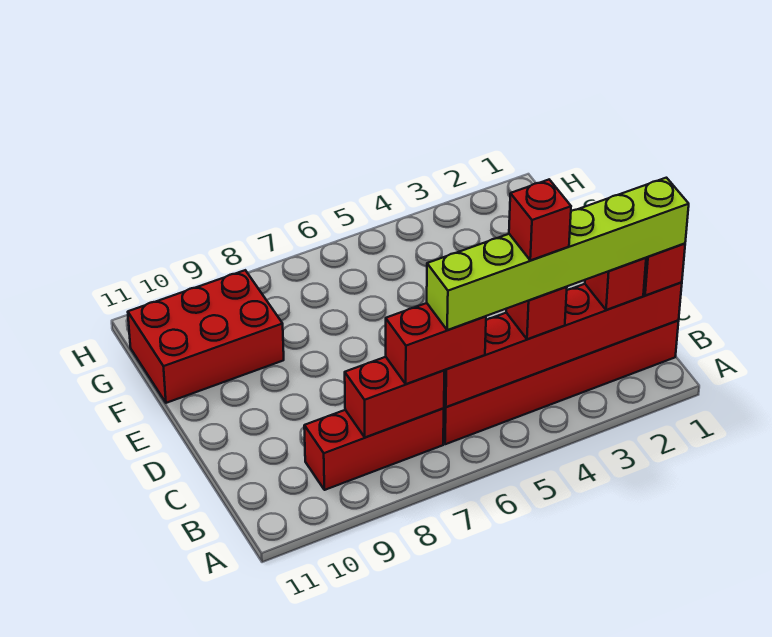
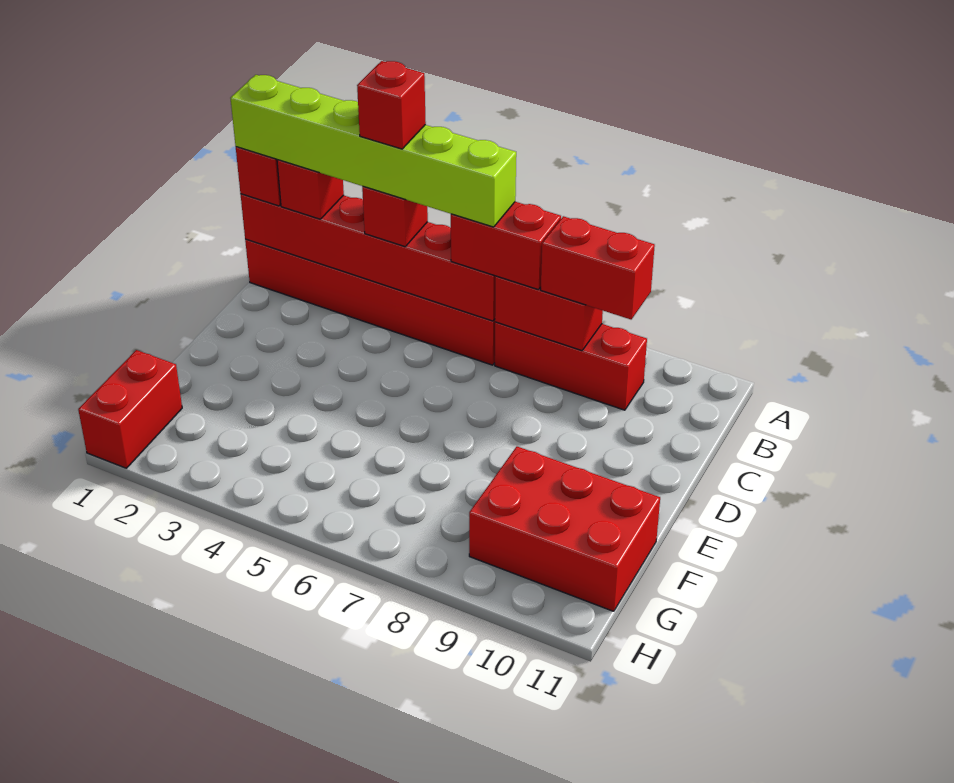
none -> red 1x2 brick [541,216,655,319]
none -> red 1x2 brick [78,350,182,468]

